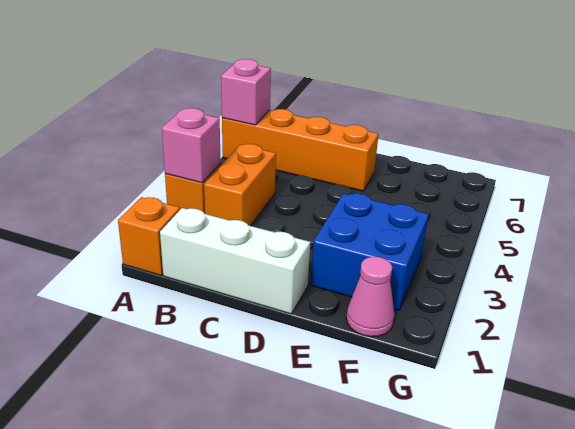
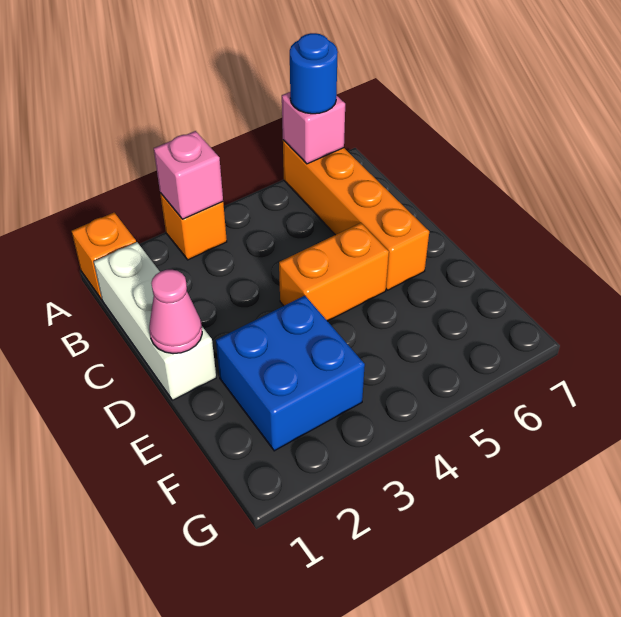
none -> blue 1x1 round brick [290,33,338,114]
orange 1x2 brick [204,144,276,226] -> orange 1x2 brick moved to [279,223,389,321]
pink 1x1 cone [346,257,395,337] -> pink 1x1 cone moved to [149,270,202,354]

